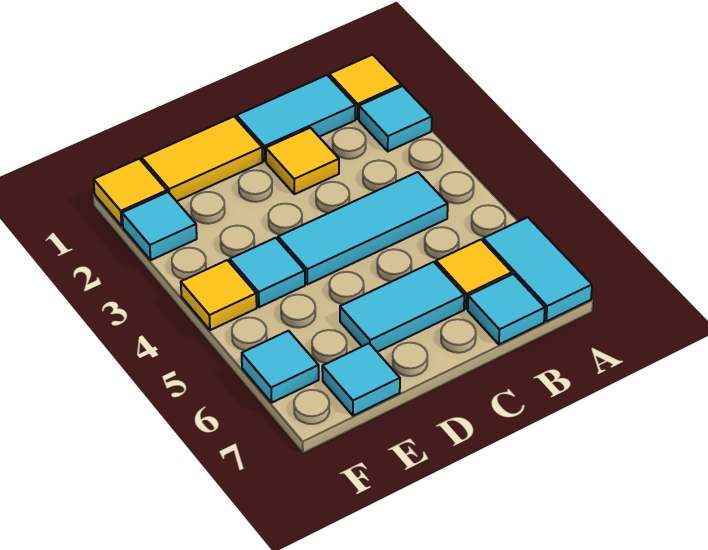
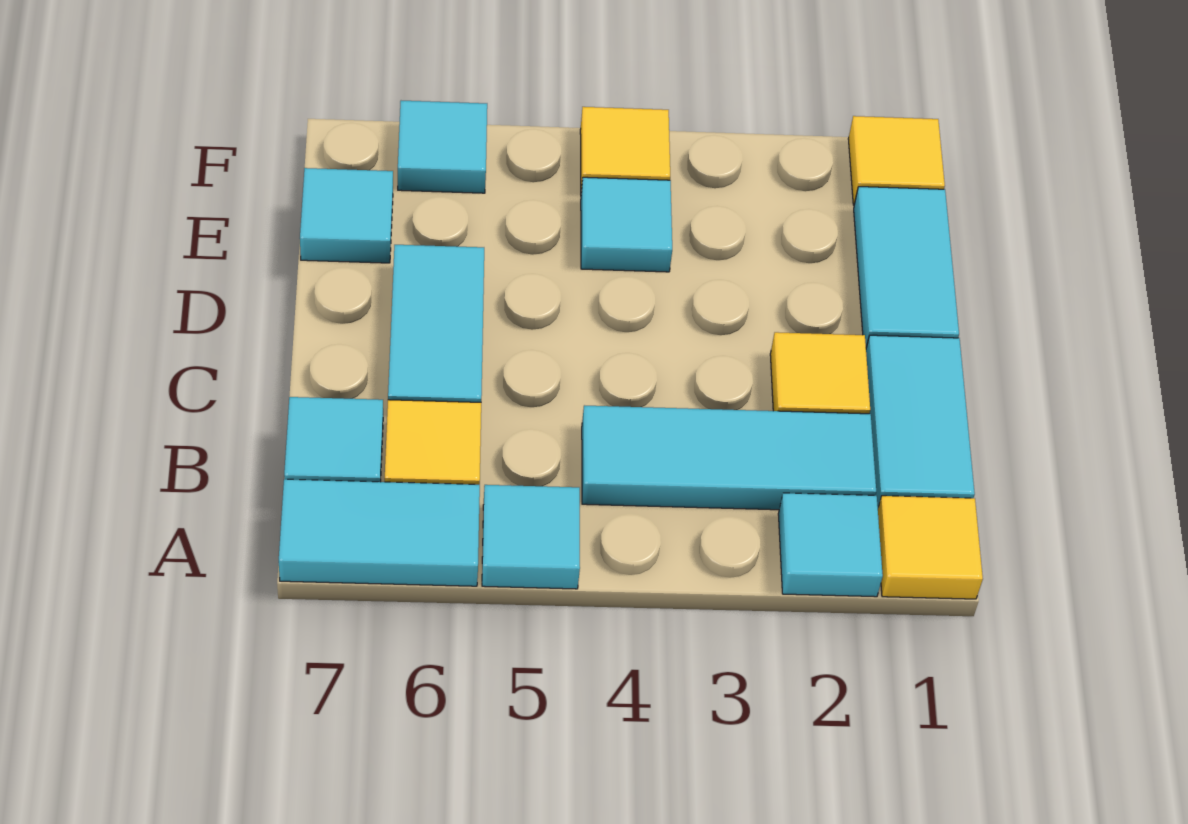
cyan 1x3 tile [278,172,448,284] -> cyan 1x3 tile turned to [582,405,876,510]
yellow 1x2 tile [142,117,263,201] -> cyan 1x2 tile [854,187,959,348]
cyan 1x1 tile [122,192,197,260] -> cyan 1x1 tile moved to [482,485,580,589]

